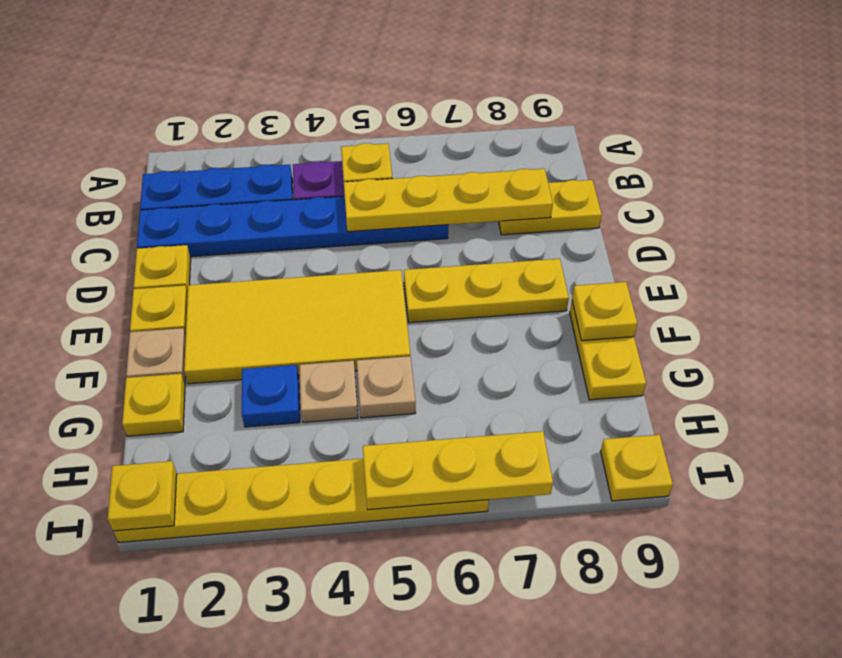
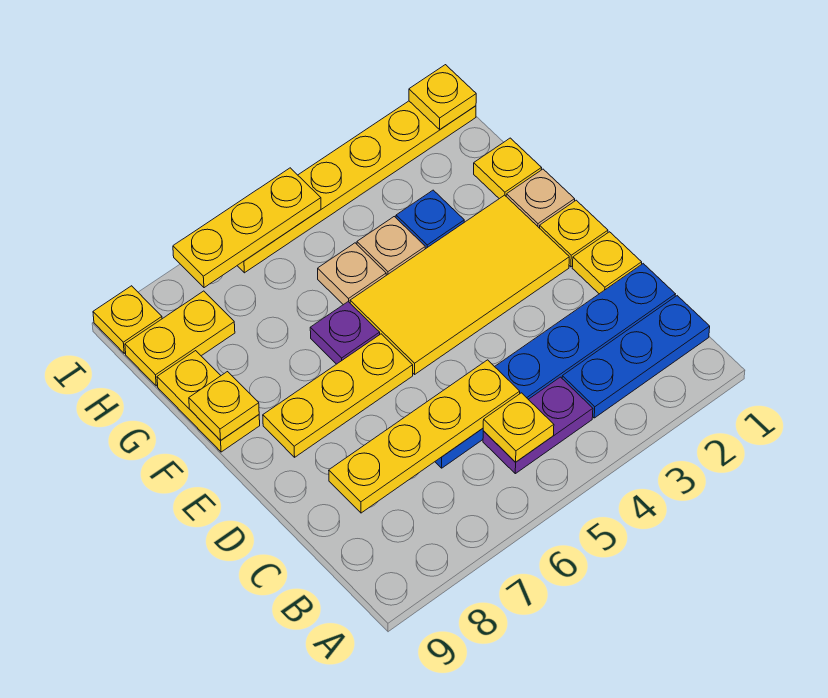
yellow 1x2 plate [499,180,602,235] -> yellow 1x2 plate moved to [125,291,235,386]
none -> purple 1x1 plate [310,302,380,364]

